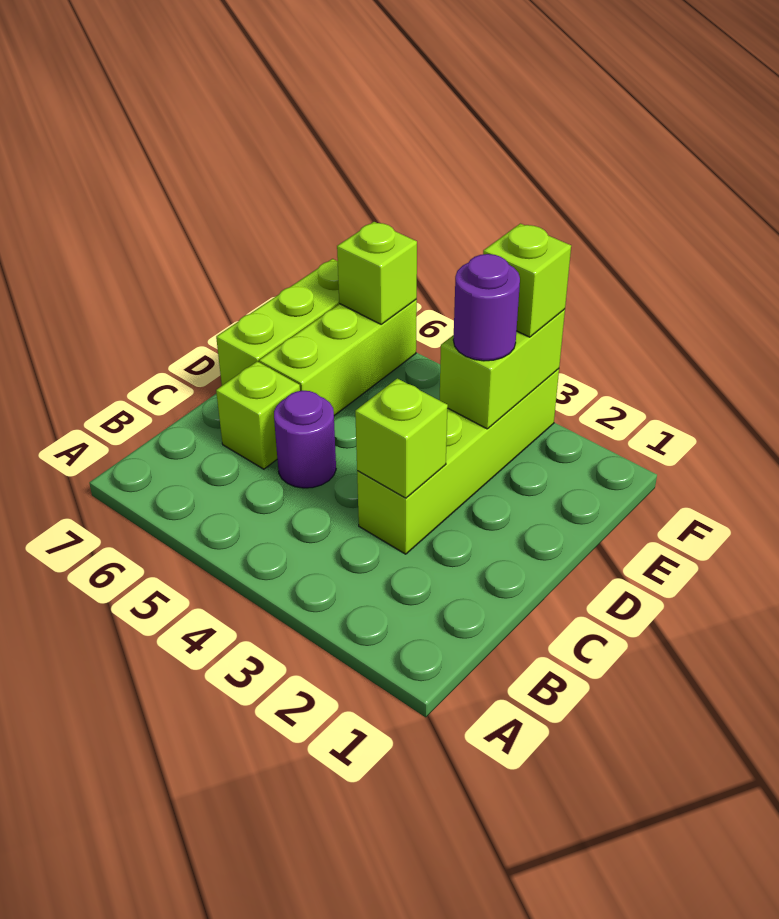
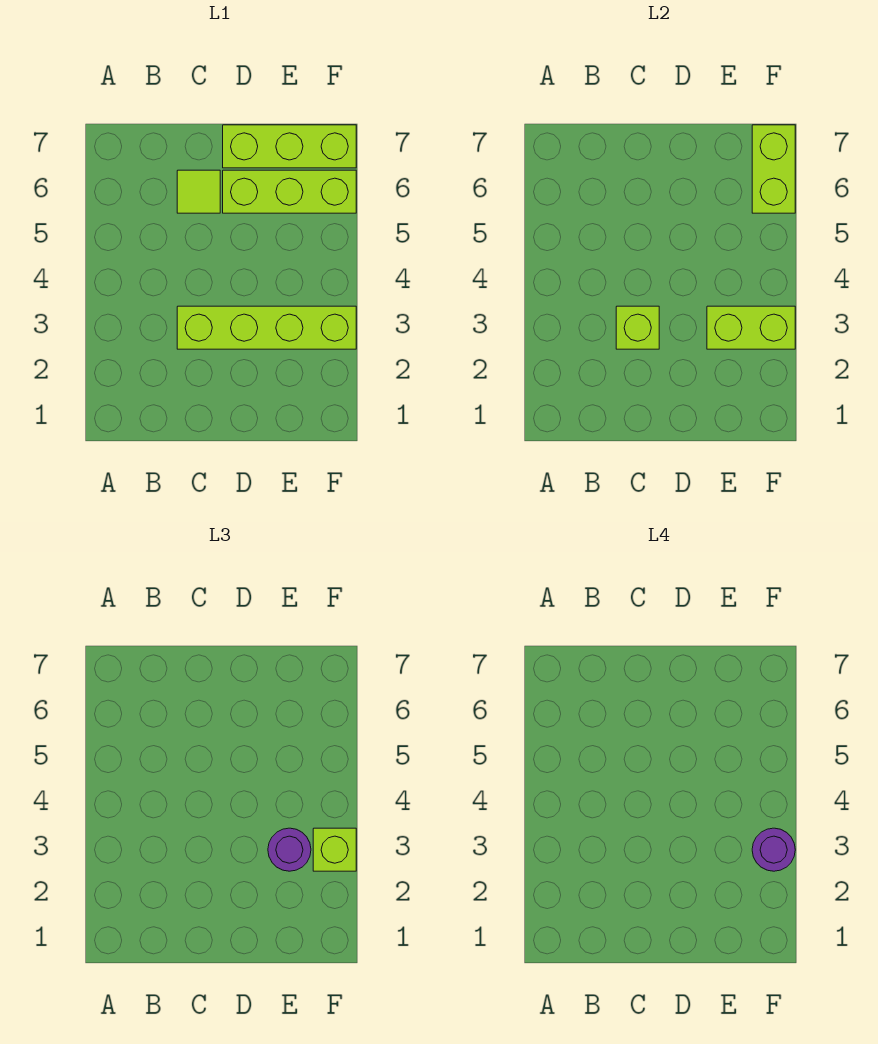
purple 1x1 round brick [274,391,336,488] -> purple 1x1 round brick moved to [752,828,795,871]
lime 1x1 brick [216,361,300,469] -> lime 1x1 tile [177,170,220,213]
lime 1x1 brick [337,222,417,324] -> lime 1x2 brick [752,125,795,213]

